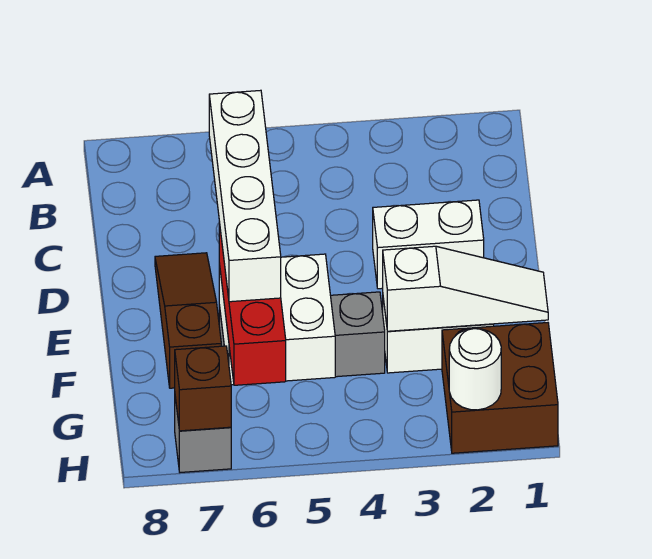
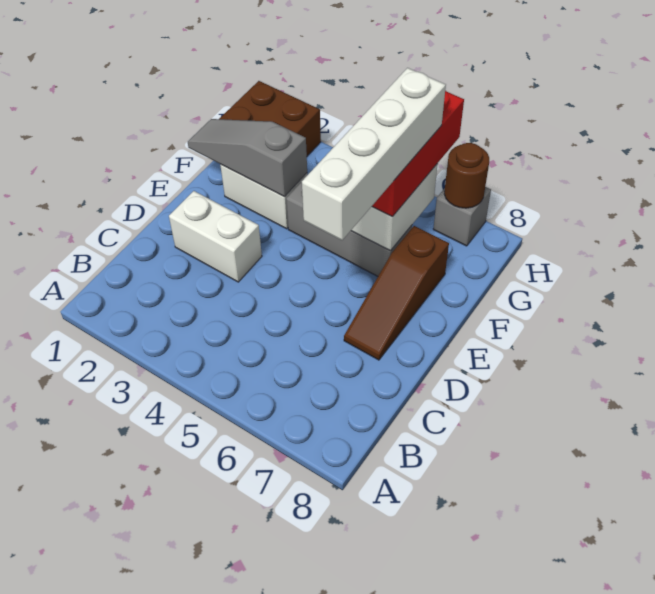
white 1x3 slope [383,246,548,331] -> grey 1x3 slope [188,119,307,197]
white 1x1 round brick [449,329,501,410] -> none
brown 1x1 brick [175,346,231,431] -> brown 1x1 round brick [444,143,489,208]

